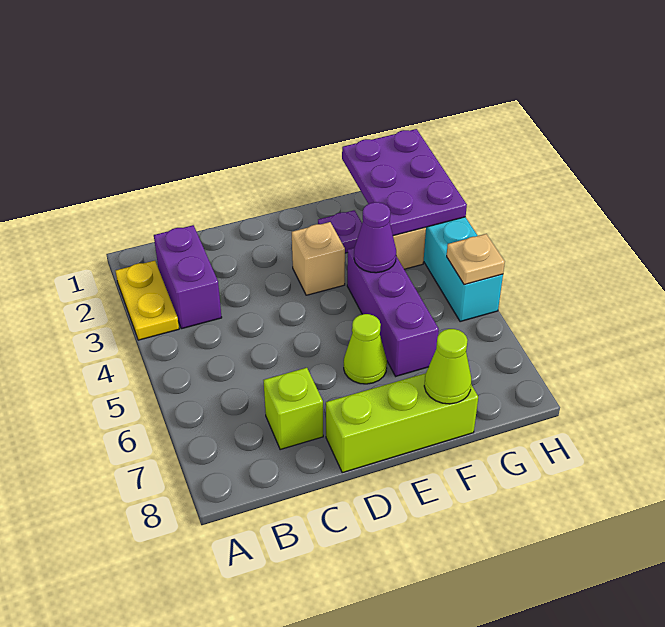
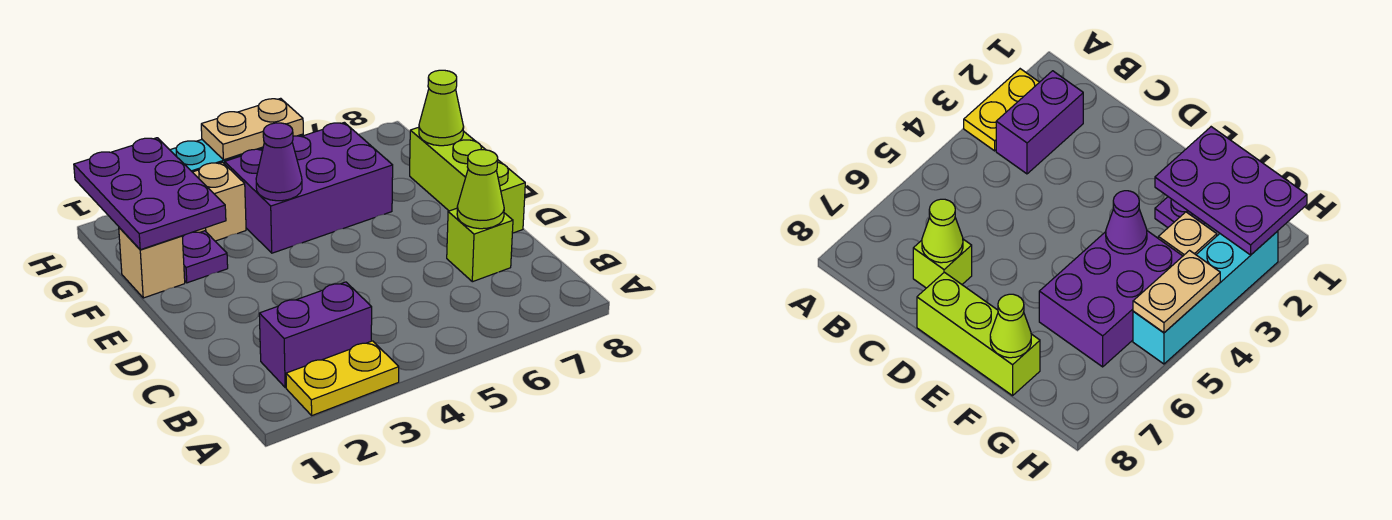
tan 1x1 brick [292,222,345,295] -> tan 1x1 brick moved to [119,227,185,298]
lime 1x1 cone [344,314,387,384] -> lime 1x1 cone moved to [457,150,504,229]
purple 1x3 brick [347,248,439,376] -> purple 2x3 brick [225,122,393,253]
purple 2x3 plate [342,129,467,236] -> purple 2x3 plate turned to [74,138,226,250]
tan 1x1 plate [447,234,505,285] -> tan 1x2 plate [201,98,303,160]

